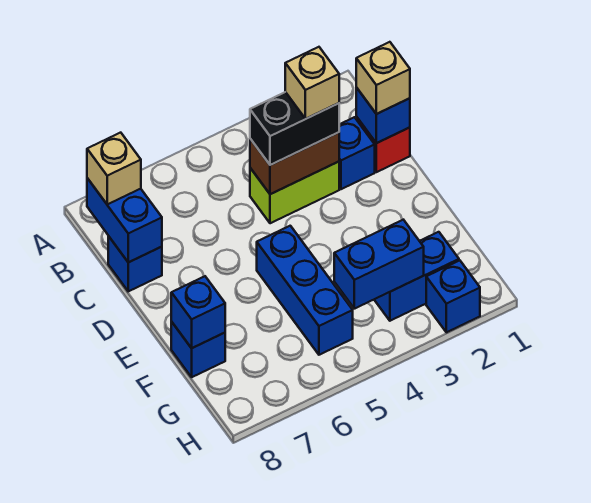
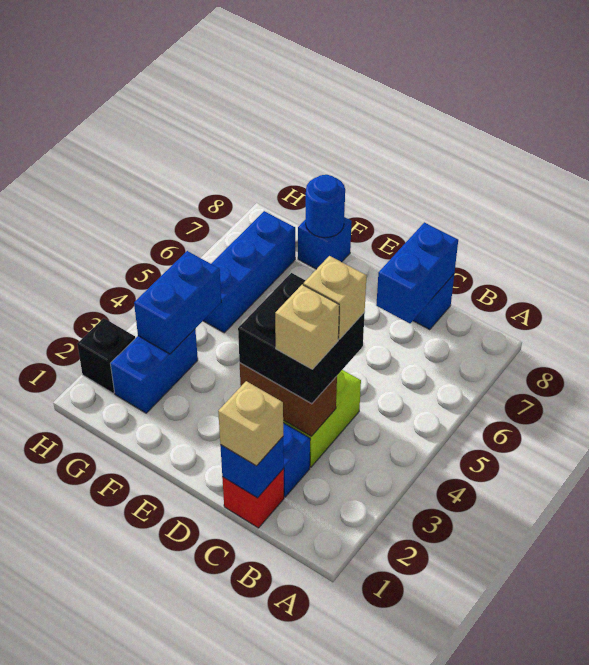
blue 1x2 brick [87,178,162,262] -> blue 1x2 brick turned to [376,222,458,323]
tan 1x1 brick [87,133,141,204] -> tan 1x1 brick moved to [303,256,366,339]
brown 1x2 brick [250,132,339,194] -> brown 1x2 brick turned to [240,363,337,436]
black 1x2 brick [250,92,339,165] -> black 2x2 brick [238,273,365,404]
blue 1x3 brick [257,226,353,355] -> blue 1x3 brick turned to [203,211,295,333]
blue 1x1 brick [171,276,225,348] -> blue 1x1 round brick [306,175,345,238]
blue 1x1 brick [426,261,480,332] -> black 1x1 brick [77,318,135,393]

